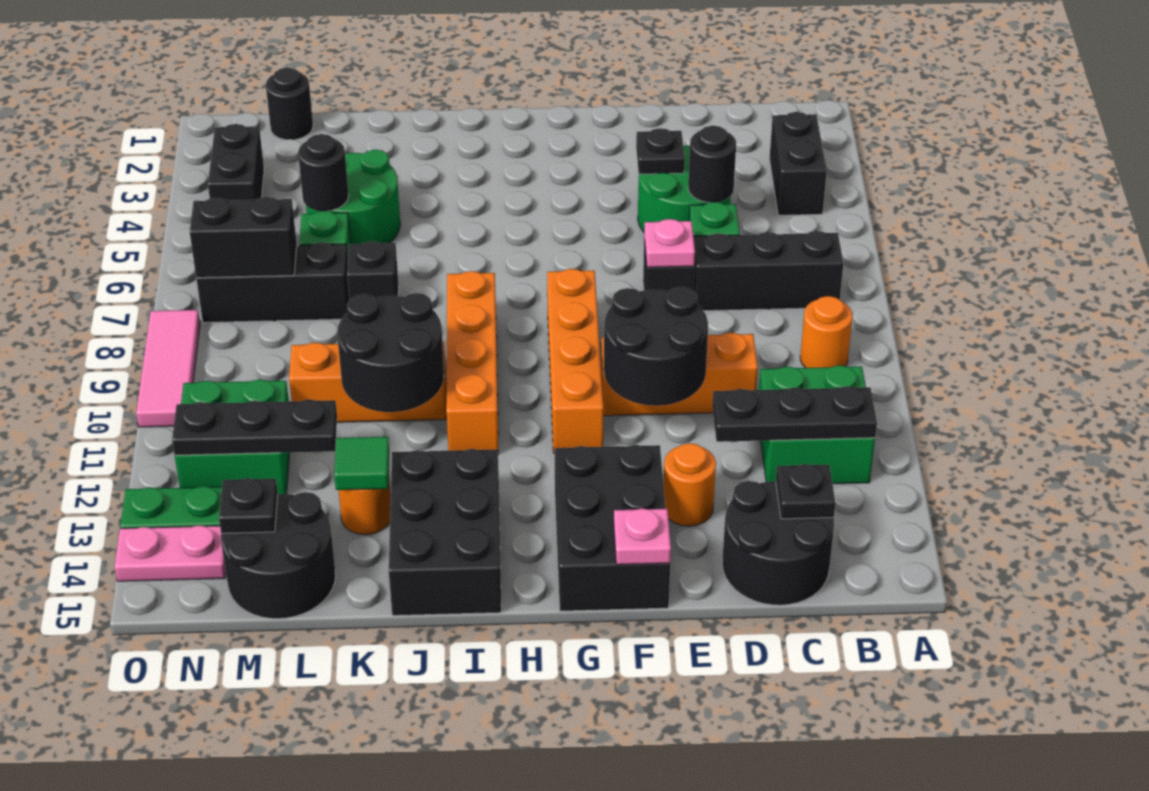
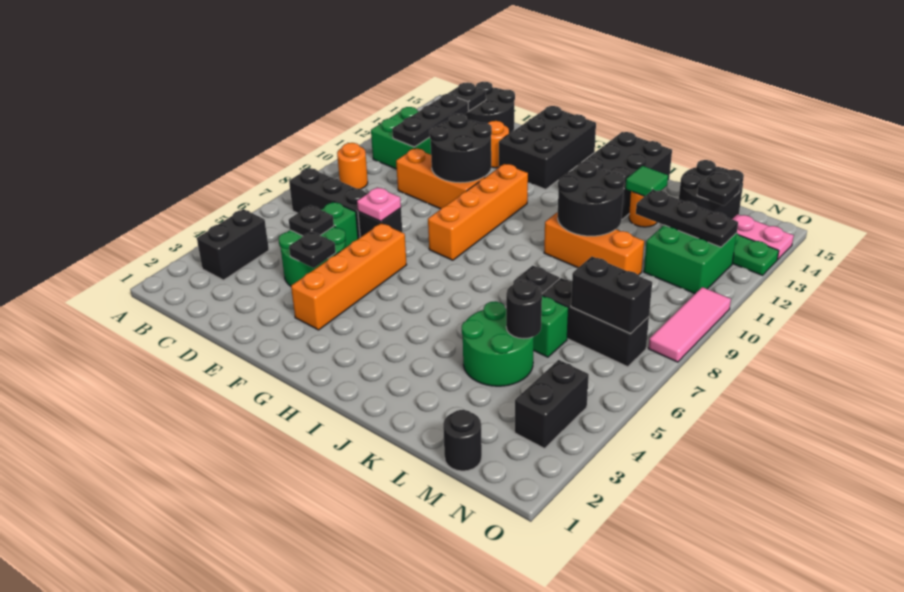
black 1x3 plate [712,386,877,442] -> black 1x3 plate turned to [392,94,469,147]
black 1x1 round brick [688,126,736,203] -> black 1x1 plate [289,205,334,236]
pink 1x1 plate [614,508,671,565] -> none
orange 1x4 brick [446,271,499,454] -> orange 1x4 brick moved to [291,223,407,330]

